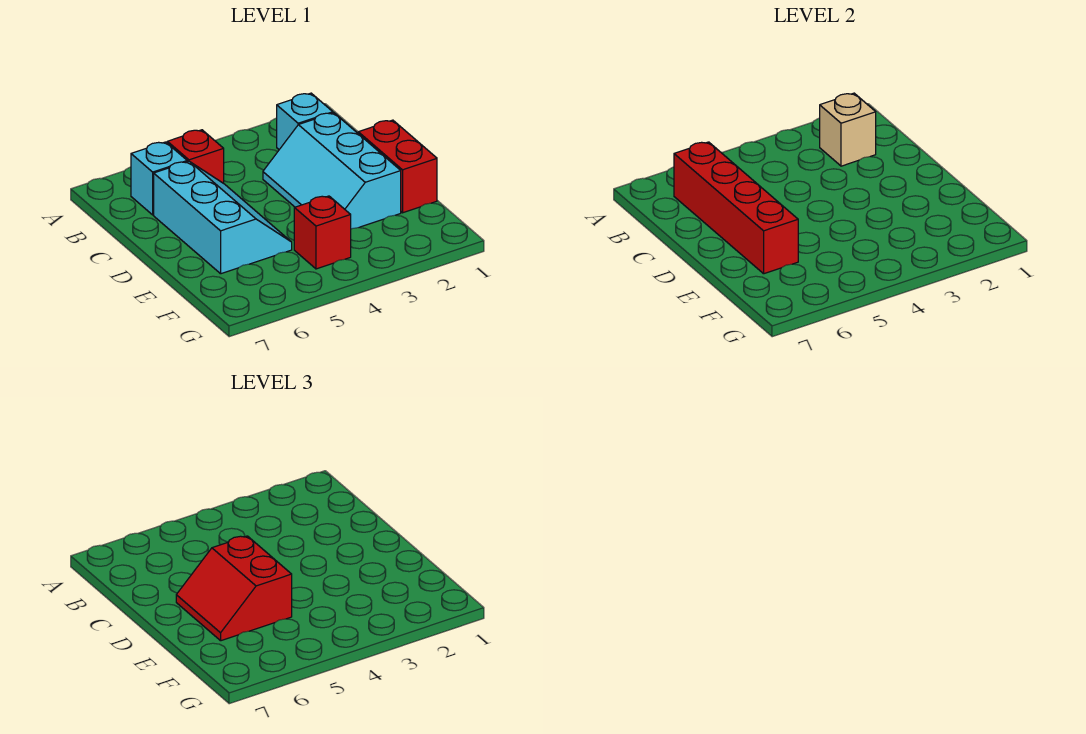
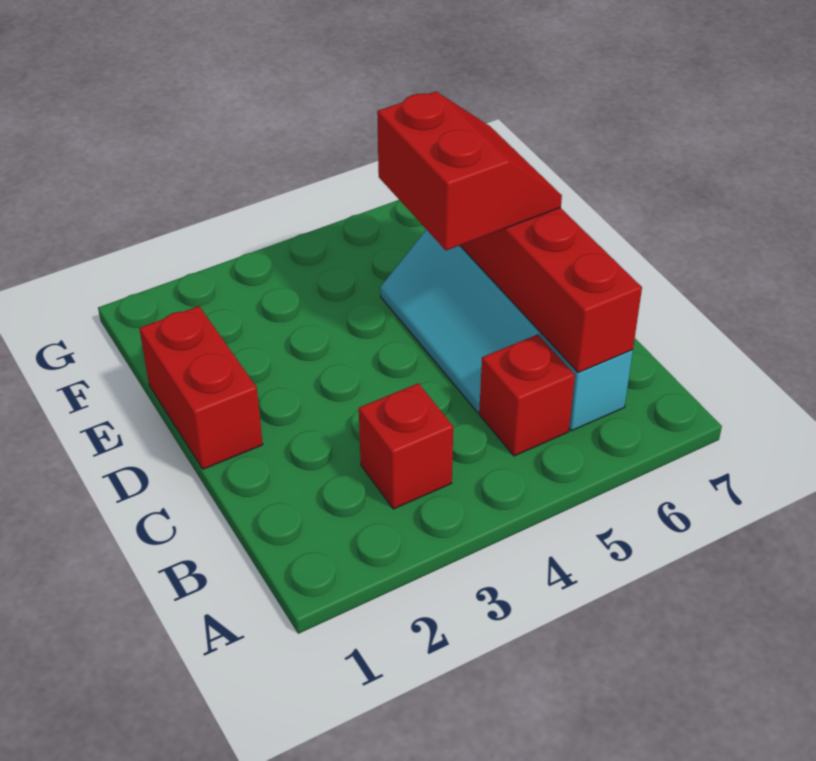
cyan 1x1 brick [277,93,333,149] -> none
tan 1x1 brick [820,93,876,166] -> none
cyan 2x3 slope [263,113,401,229] -> none
red 1x1 brick [294,196,351,269] -> red 1x1 brick moved to [359,383,453,509]

